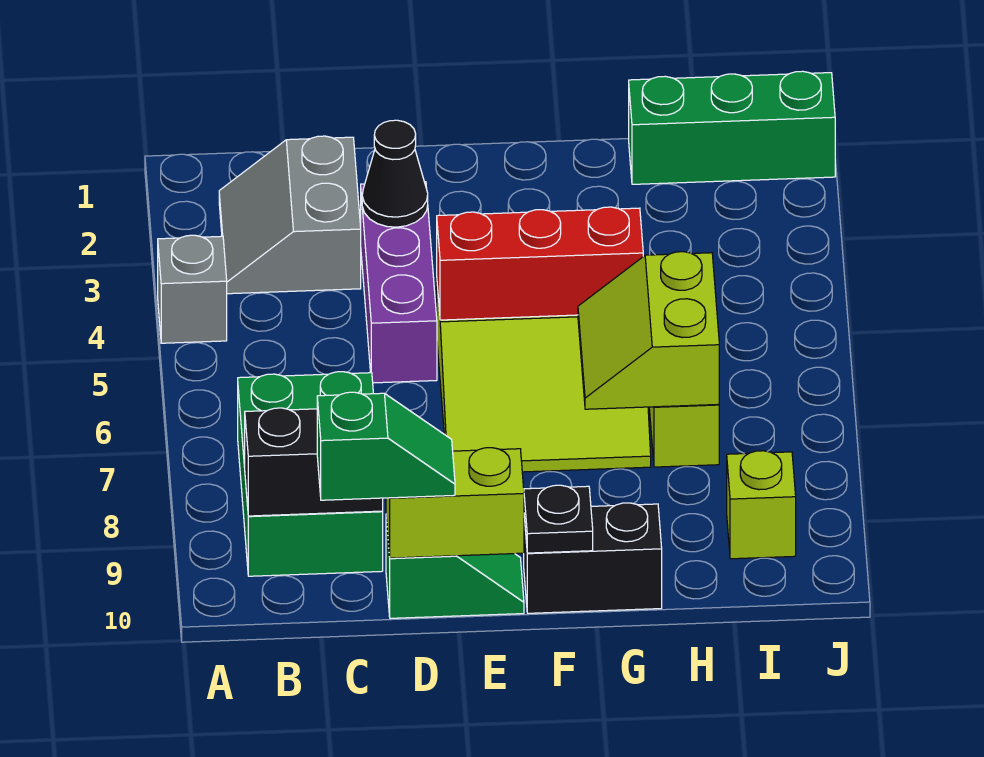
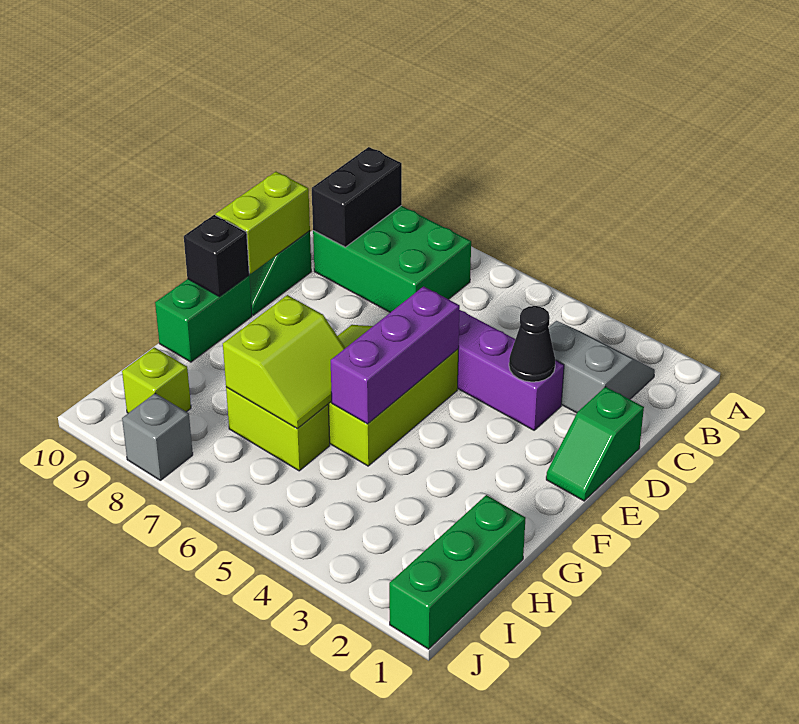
grey 1x1 brick [158,235,227,343] -> grey 1x1 brick moved to [122,393,193,480]
green 1x2 slope [317,392,455,500] -> green 1x2 slope moved to [546,387,644,501]
red 1x3 brick [437,207,643,320] -> purple 1x3 brick [331,286,460,424]
black 1x2 brick [524,503,662,613] -> green 1x2 brick [155,276,252,362]
black 1x1 plate [524,485,593,553] -> black 1x1 brick [184,215,249,297]
lime 2x2 slope [578,252,719,409] -> lime 2x2 slope turned to [223,295,345,428]

